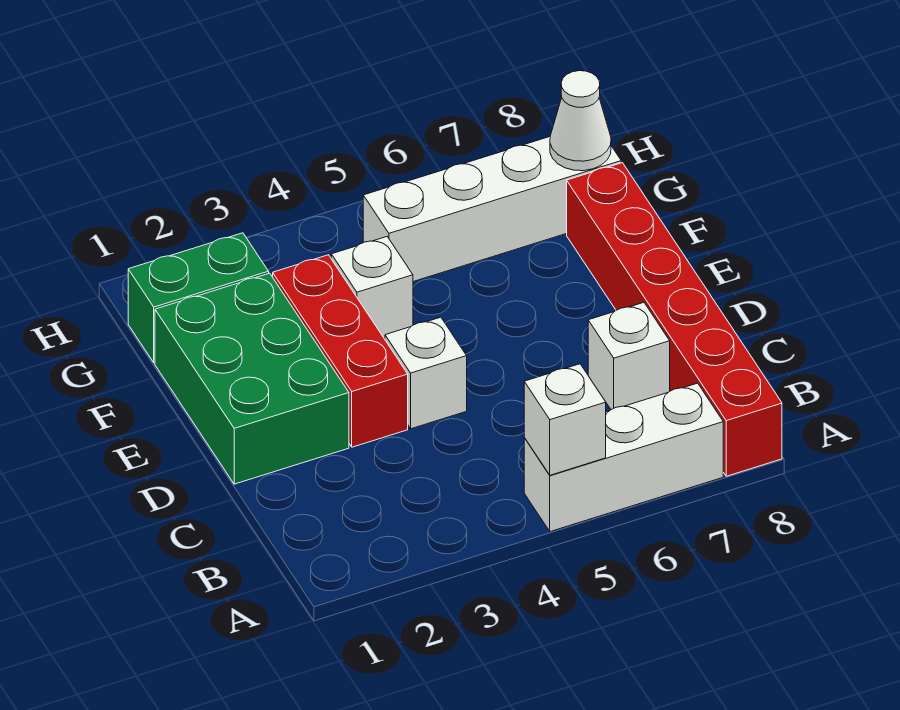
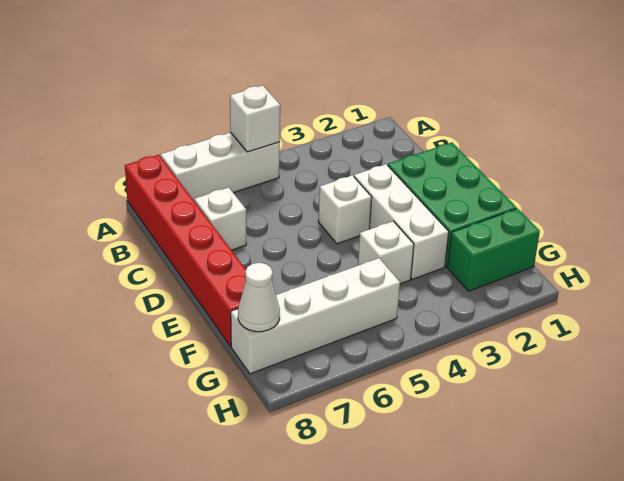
red 1x3 brick [273,255,408,447] -> white 1x3 brick [354,164,449,279]

